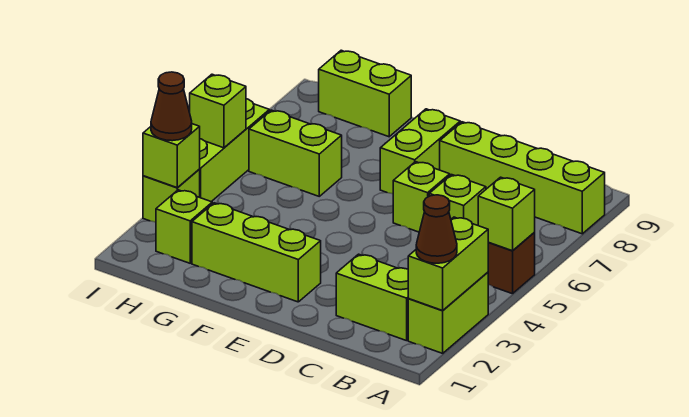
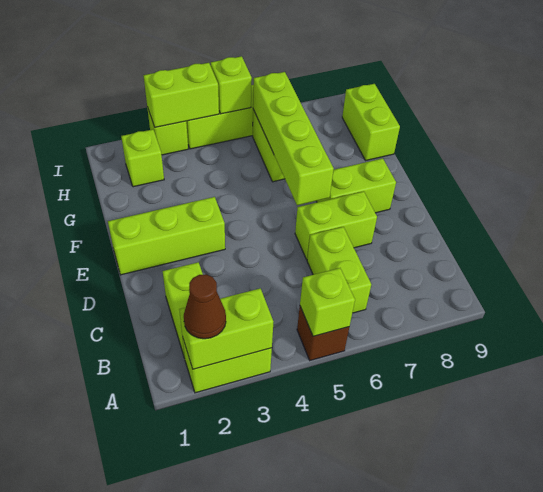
lime 1x4 brick [440,122,605,234] -> lime 1x4 brick moved to [253,72,334,205]
lime 1x1 brick [429,175,486,225] -> lime 1x2 brick [307,227,371,313]
lime 1x1 brick [393,162,450,232] -> lime 1x2 brick [295,191,377,259]
lime 1x3 brick [192,203,321,302] -> lime 1x3 brick turned to [108,197,225,275]
lime 1x1 brick [143,124,200,187] -> lime 1x2 brick [143,63,219,127]
brown 1x1 cone [151,72,192,141] -> none

